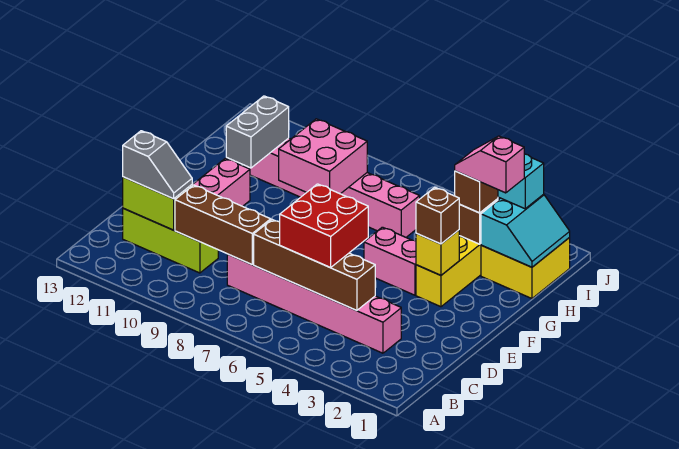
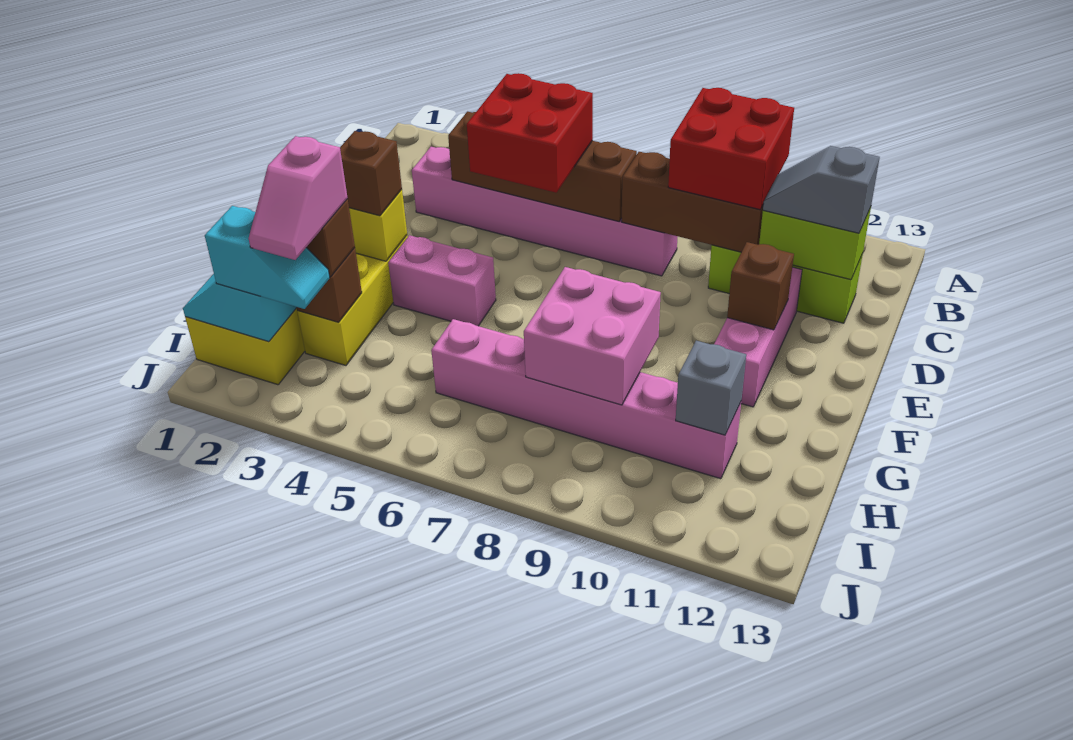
none -> red 2x2 brick [668,88,794,210]
none -> brown 1x1 brick [727,242,794,330]
grey 1x2 brick [226,96,289,168] -> grey 1x1 brick [676,341,746,435]
pink 1x2 slope [455,136,524,193] -> pink 1x2 slope turned to [249,136,348,260]

